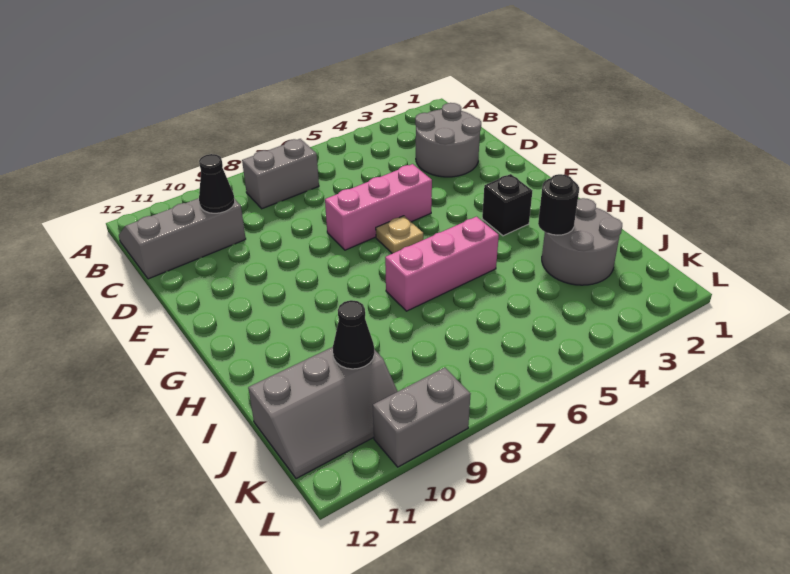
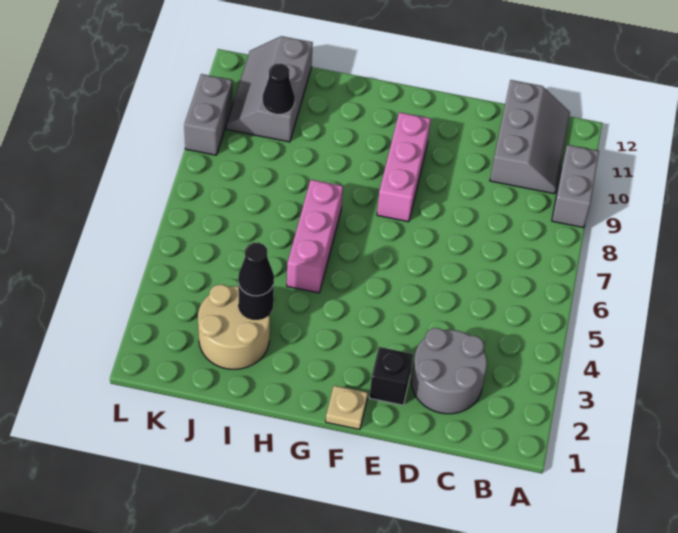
grey 1x2 brick [242,139,319,209] -> grey 1x2 brick moved to [552,145,599,228]
black 1x1 cone [199,154,235,213] -> black 1x1 cone moved to [238,243,274,296]
pink 1x3 brick [325,164,432,250] -> pink 1x3 brick moved to [377,112,431,222]
tan 1x1 plate [376,216,423,254] -> tan 1x1 plate moved to [326,386,368,429]
black 1x1 brick [482,174,532,236] -> black 1x1 brick moved to [369,347,413,405]
grey 2x2 round brick [542,198,622,285] -> tan 2x2 round brick [198,284,270,369]

